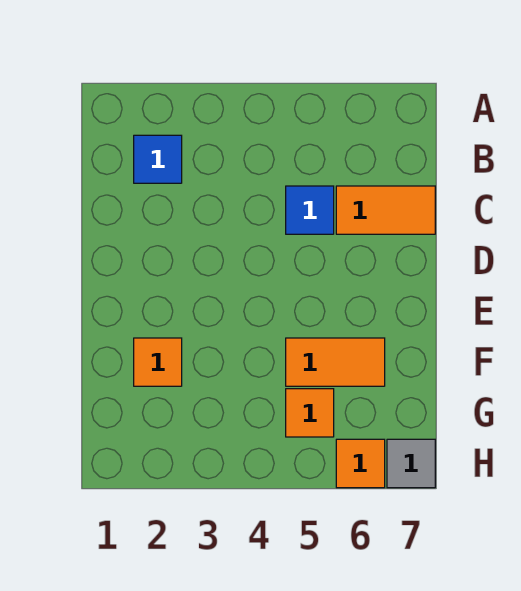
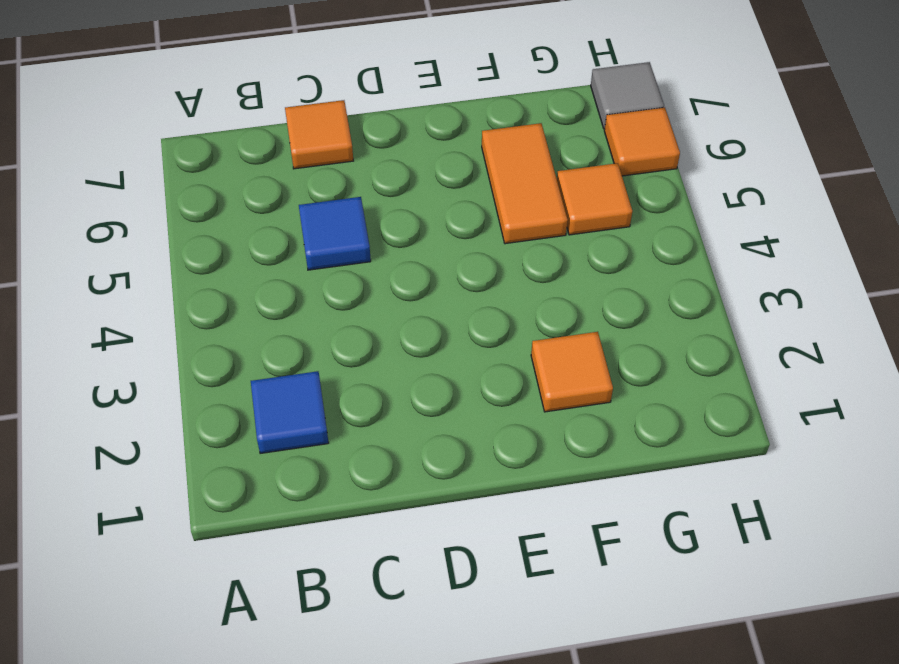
orange 1x2 tile [336,186,435,234] -> orange 1x1 tile [285,100,353,169]

